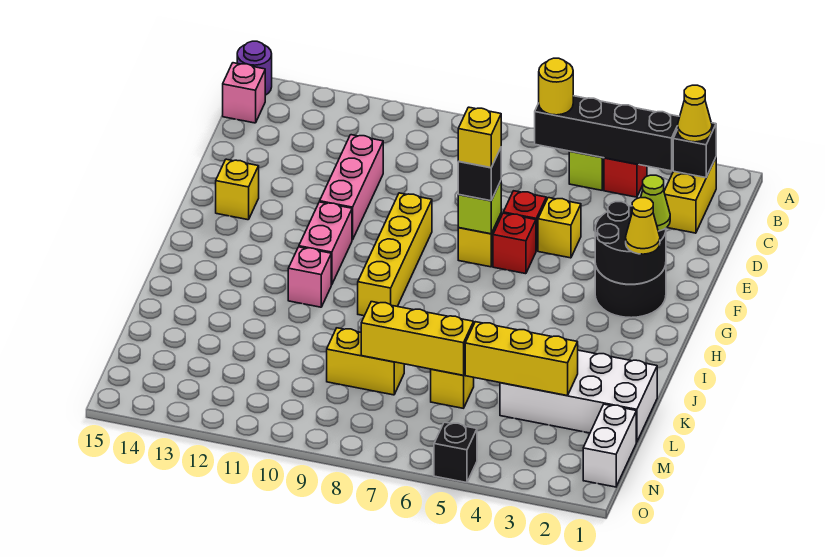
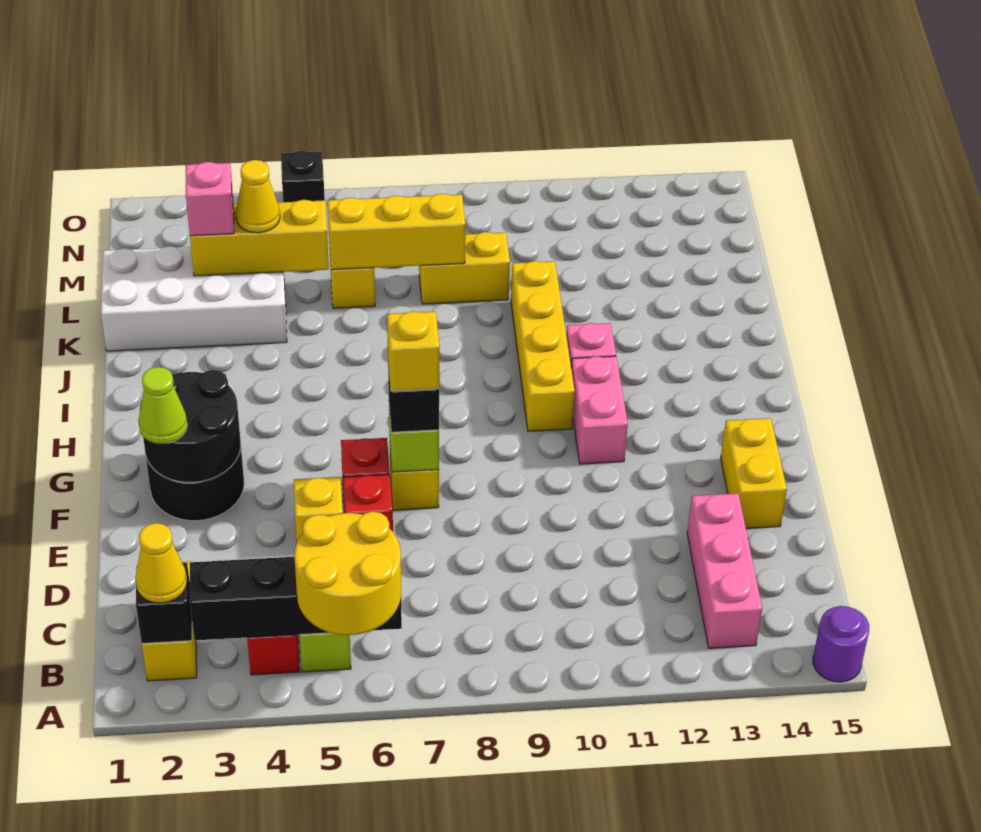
yellow 1x1 round brick [539,58,573,115] -> yellow 2x2 round brick [294,512,401,635]
pink 1x1 brick [223,63,265,123] -> pink 1x1 brick moved to [186,162,234,236]
pink 1x3 brick [320,135,383,240] -> pink 1x3 brick moved to [687,493,762,648]
yellow 1x4 brick [358,193,432,316] -> yellow 1x4 brick moved to [511,261,575,431]
yellow 1x1 brick [216,159,259,220] -> yellow 1x2 brick [721,418,787,528]
yellow 1x1 cone [626,198,660,254] -> yellow 1x1 cone moved to [236,160,280,233]
white 1x2 brick [583,404,636,487] -> none

